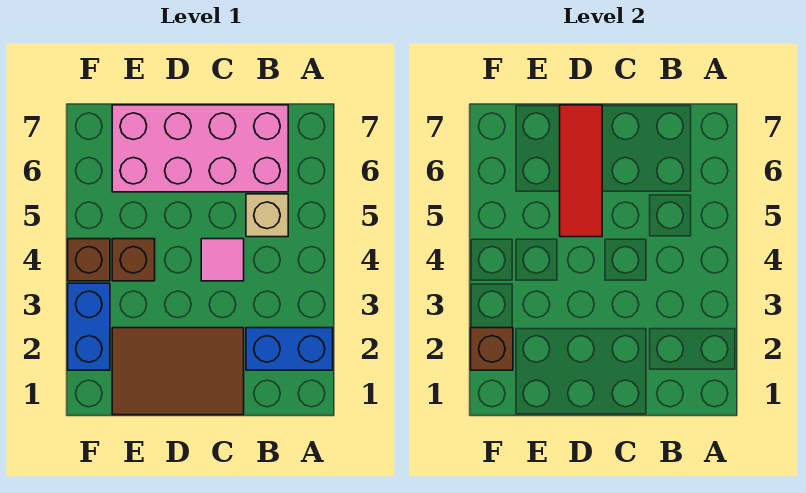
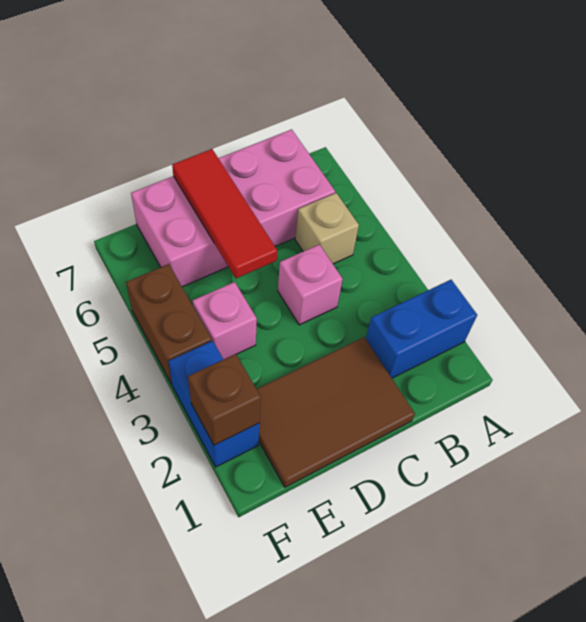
pink 1x1 tile [201,239,244,281] -> pink 1x1 brick [278,245,343,325]
brown 1x1 brick [112,239,155,281] -> pink 1x1 brick [193,282,257,359]
brown 1x1 brick [68,239,110,281] -> brown 1x2 brick [126,264,212,384]

